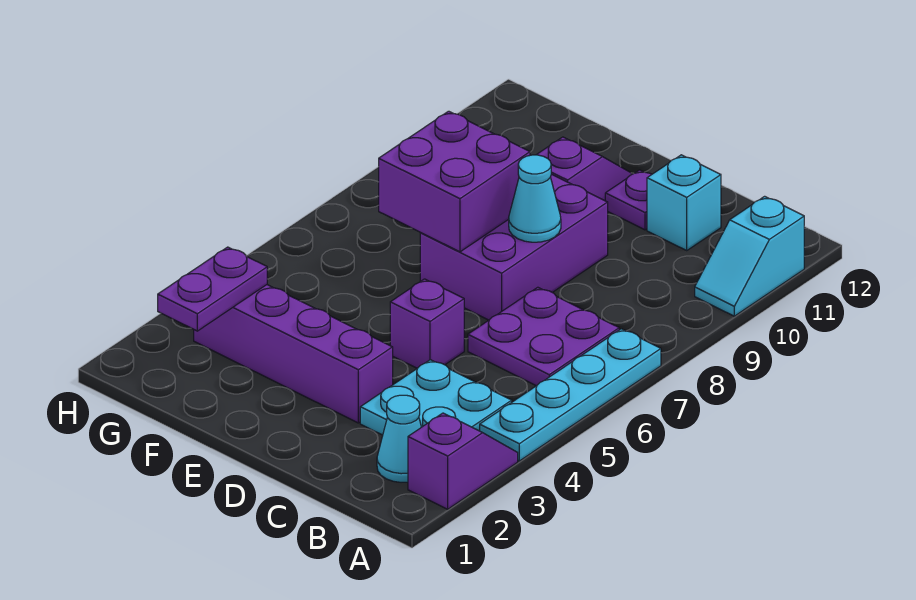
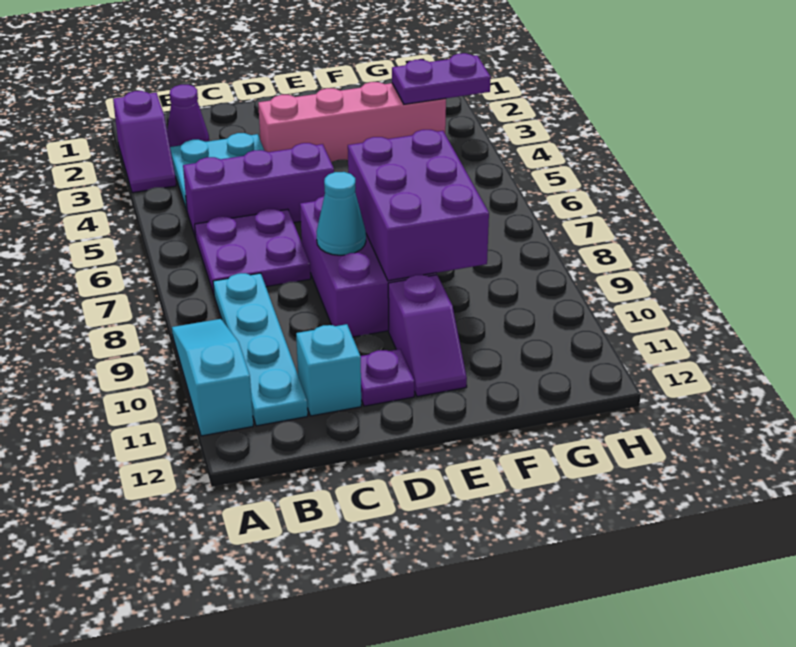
cyan 1x4 plate [480,329,661,461] -> cyan 1x4 plate moved to [213,273,308,426]
cyan 1x2 slope [695,196,804,316] -> cyan 1x3 slope [172,319,253,436]
cyan 1x1 cone [377,395,421,482] -> purple 1x1 cone [167,85,209,147]
purple 1x4 brick [194,285,393,423] -> pink 1x4 brick [258,82,446,162]
purple 1x1 brick [390,279,464,368] -> purple 1x3 brick [183,143,334,238]
purple 2x2 brick [379,111,530,252] -> purple 2x3 brick [348,130,489,281]
purple 1x2 plate [158,247,267,331] -> purple 1x2 plate turned to [392,53,491,104]

